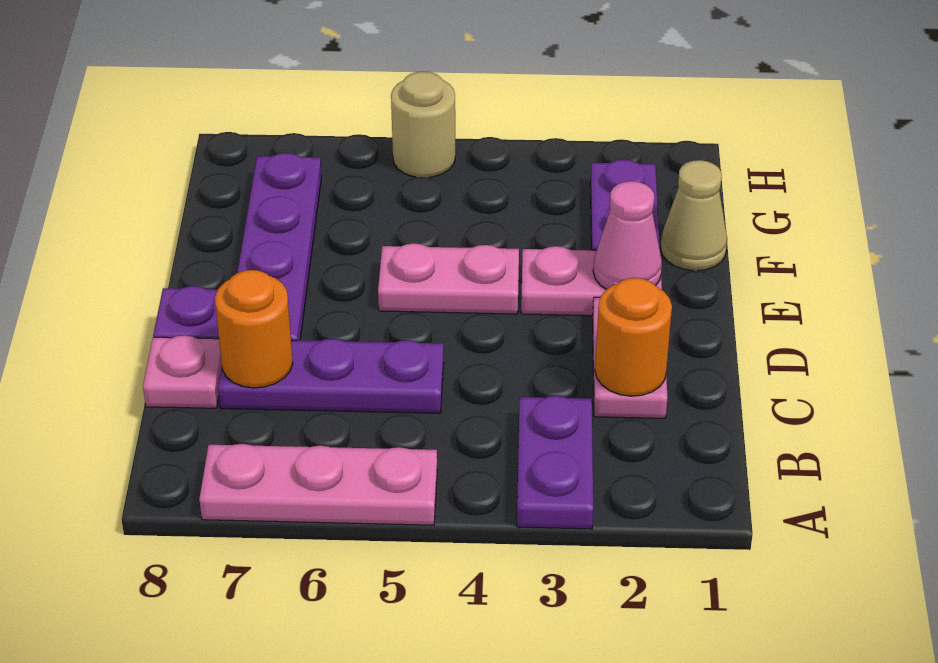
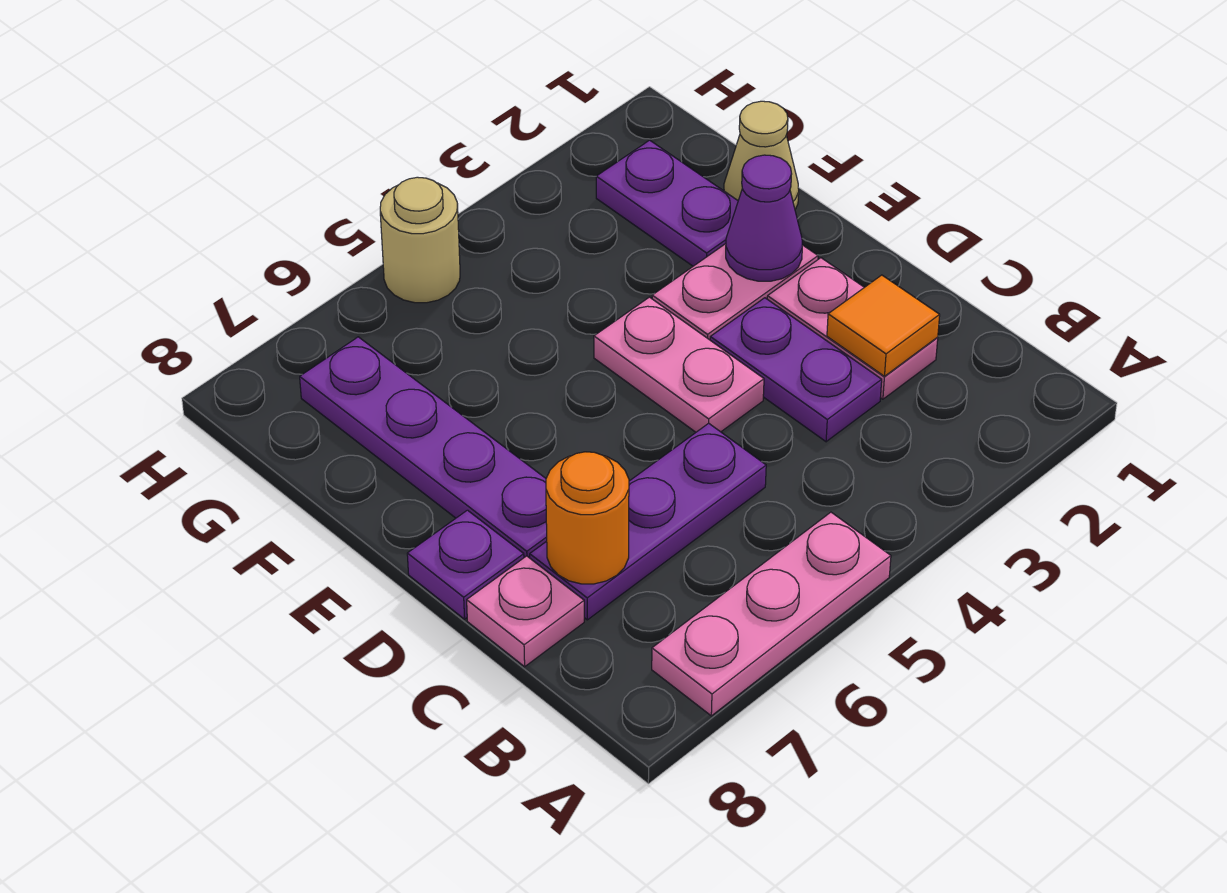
purple 1x2 plate [517,396,593,529] -> purple 1x2 plate moved to [710,298,882,442]
orange 1x1 round brick [595,278,672,396] -> orange 1x1 tile [827,275,940,376]
pink 1x1 cone [593,181,662,289] -> purple 1x1 cone [726,155,802,281]
pink 1x2 plate [378,243,519,314] -> pink 1x2 plate turned to [594,297,764,432]

